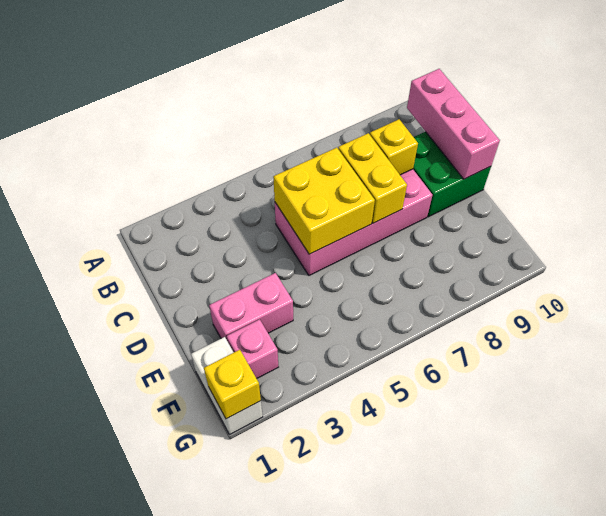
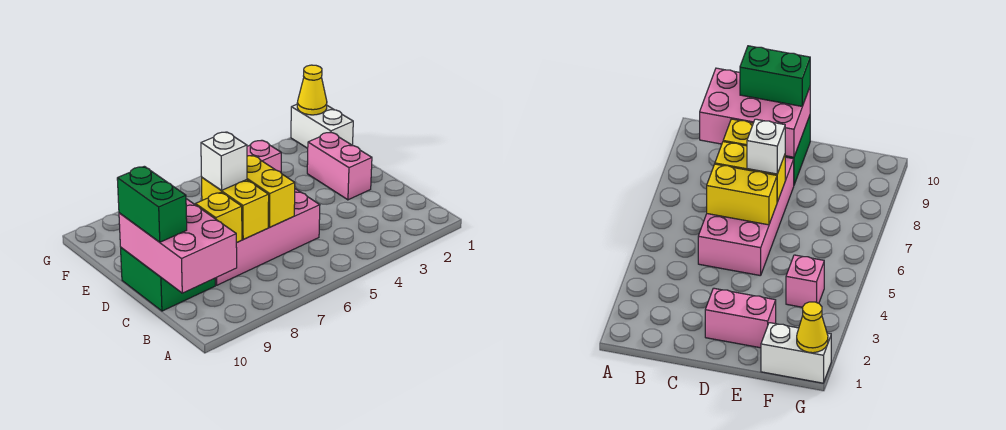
pink 1x3 brick [407,69,500,179] -> pink 2x3 brick [119,199,237,293]
yellow 2x2 brick [273,148,375,254] -> yellow 1x2 brick [247,155,295,227]
none -> green 1x2 brick [117,166,187,242]
none -> white 1x1 brick [201,132,247,190]
pink 1x2 brick [209,273,293,339] -> pink 1x2 brick turned to [307,132,372,200]
pink 1x1 brick [227,319,278,379] -> pink 1x1 brick moved to [247,140,281,172]
yellow 1x1 brick [204,350,261,419] -> yellow 1x1 cone [297,65,327,115]

